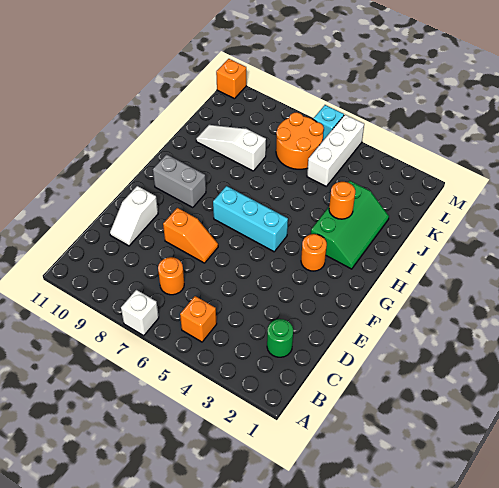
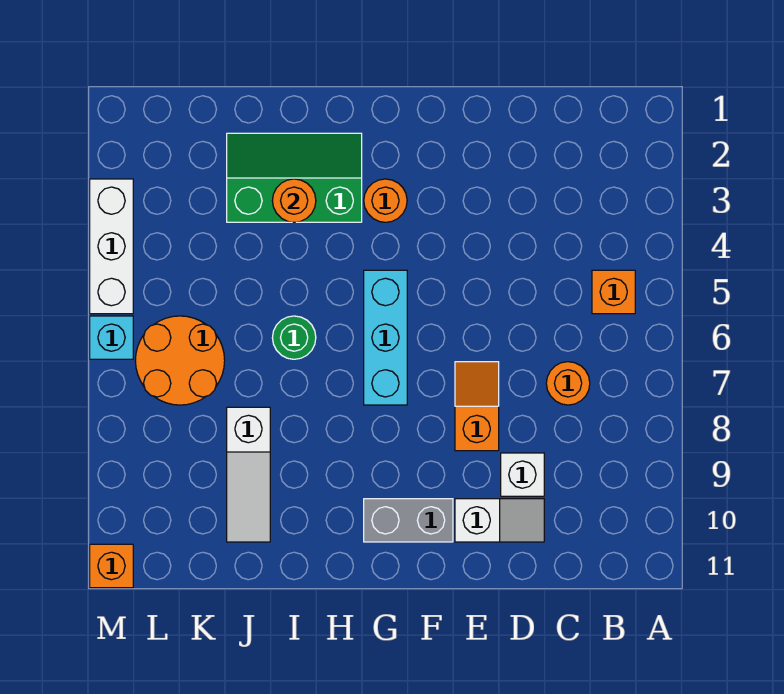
white 1x1 brick [121,290,159,336] -> white 1x1 brick moved to [501,453,544,496]
green 1x1 round brick [267,319,293,357] -> green 1x1 round brick moved to [272,316,316,359]
grey 1x2 brick [153,154,206,208] -> grey 1x2 brick turned to [364,499,453,542]
white 1x3 brick [307,115,364,186] -> white 1x3 brick turned to [90,179,133,314]

